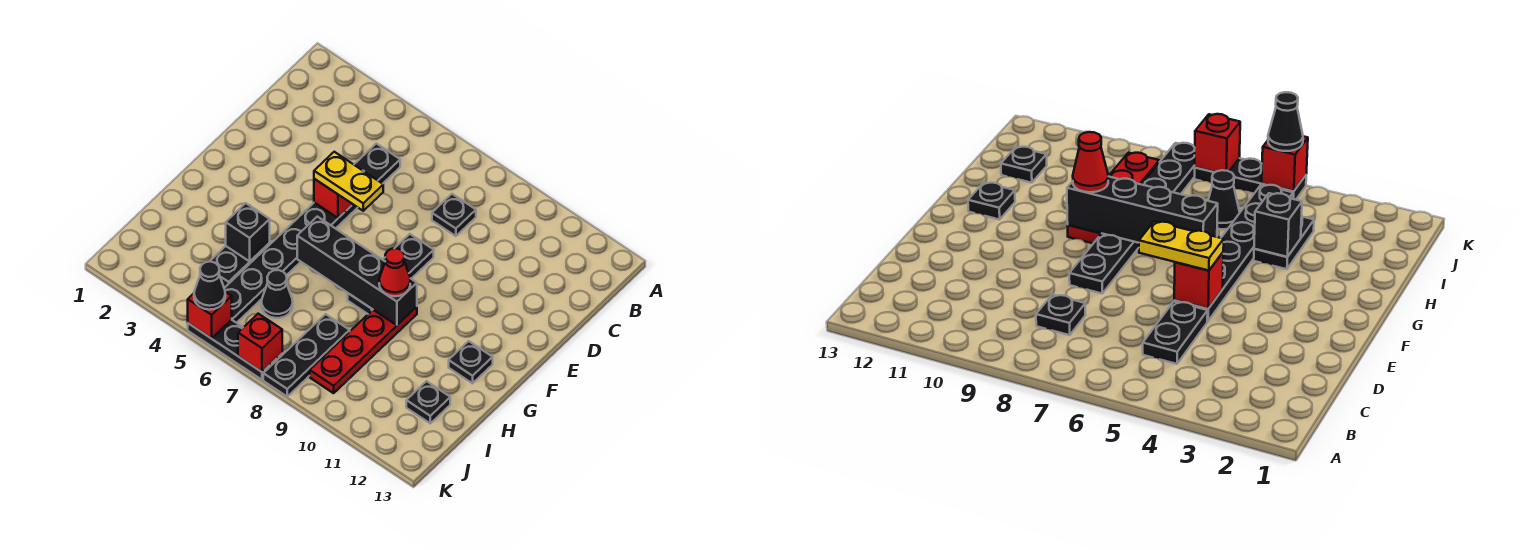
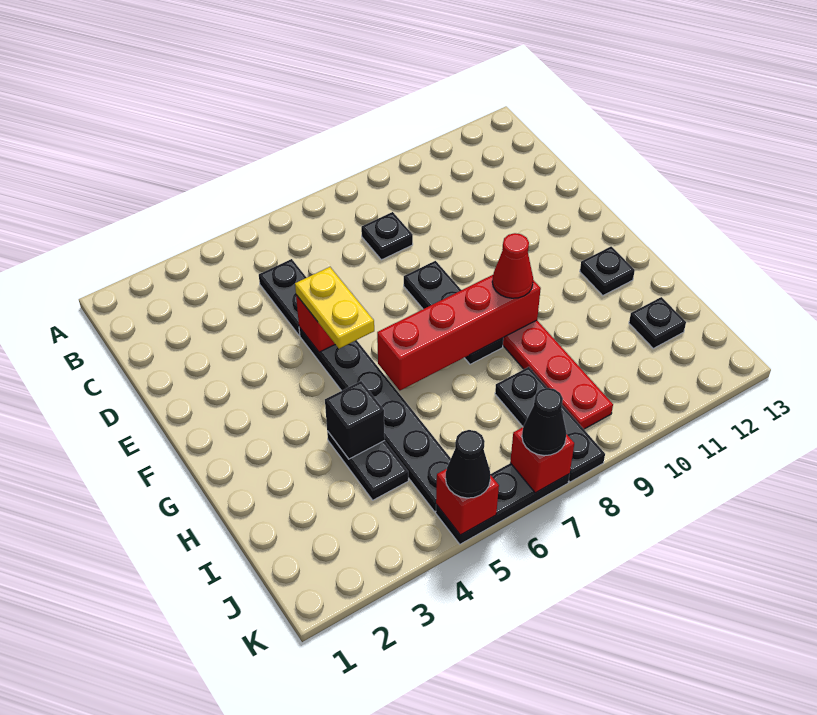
yellow 1x2 plate [314,152,383,211] -> yellow 1x2 plate turned to [295,267,374,349]
black 1x4 brick [297,217,417,325] -> red 1x4 brick [377,275,541,390]
black 1x1 cone [261,270,293,318] -> black 1x1 cone moved to [522,388,566,456]

